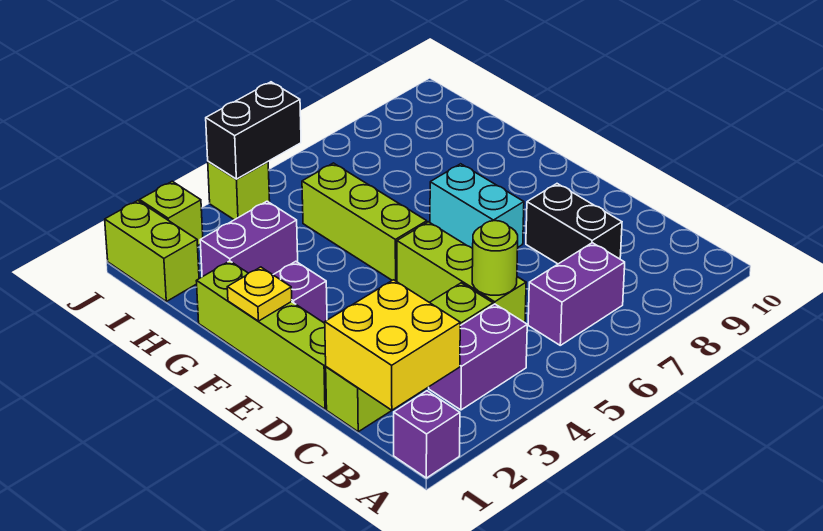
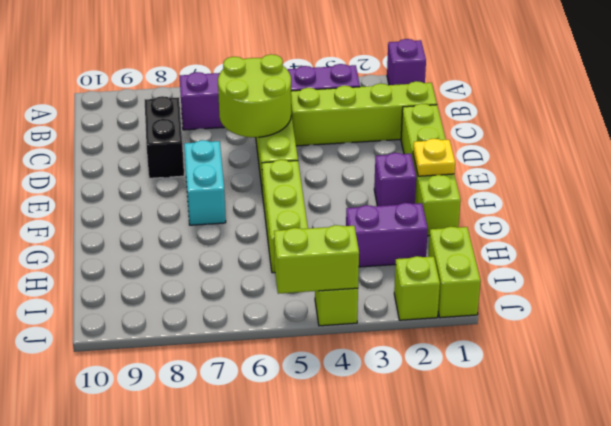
yellow 2x2 brick [325,280,460,410] -> none
lime 1x1 round brick [472,221,518,295] -> lime 2x2 round brick [218,54,291,137]
black 1x2 brick [206,82,301,179] -> lime 1x2 brick [274,225,359,294]

